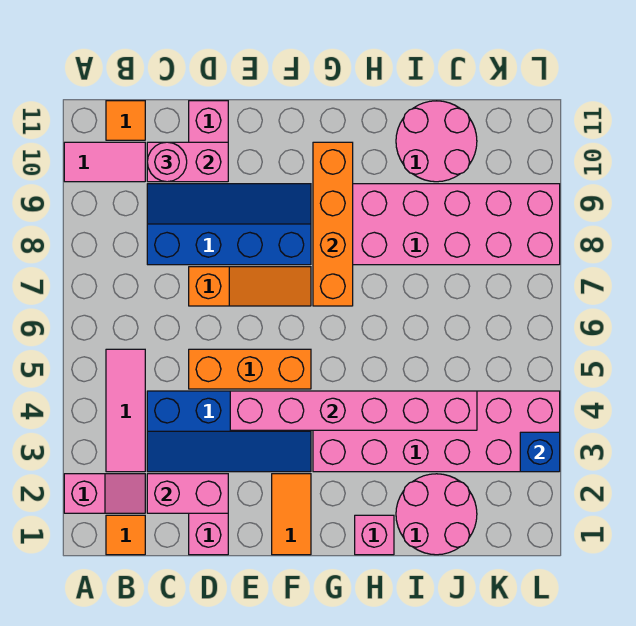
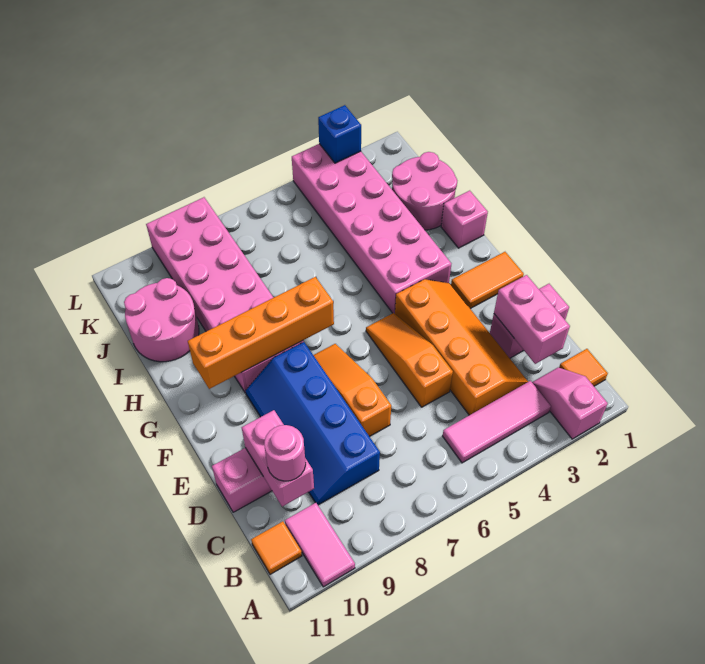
blue 2x4 slope [147,391,311,472] -> orange 2x4 slope [395,279,528,415]
orange 1x3 brick [189,349,311,389] -> orange 1x3 slope [366,313,453,407]
pink 1x6 brick [230,391,477,430] -> none

